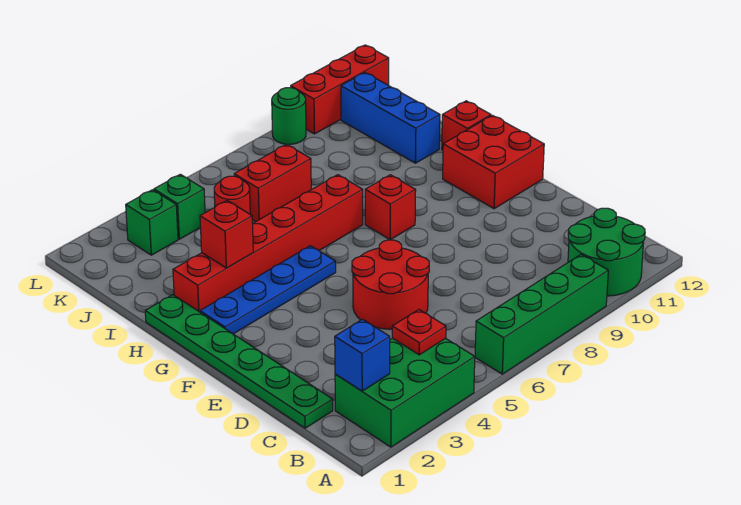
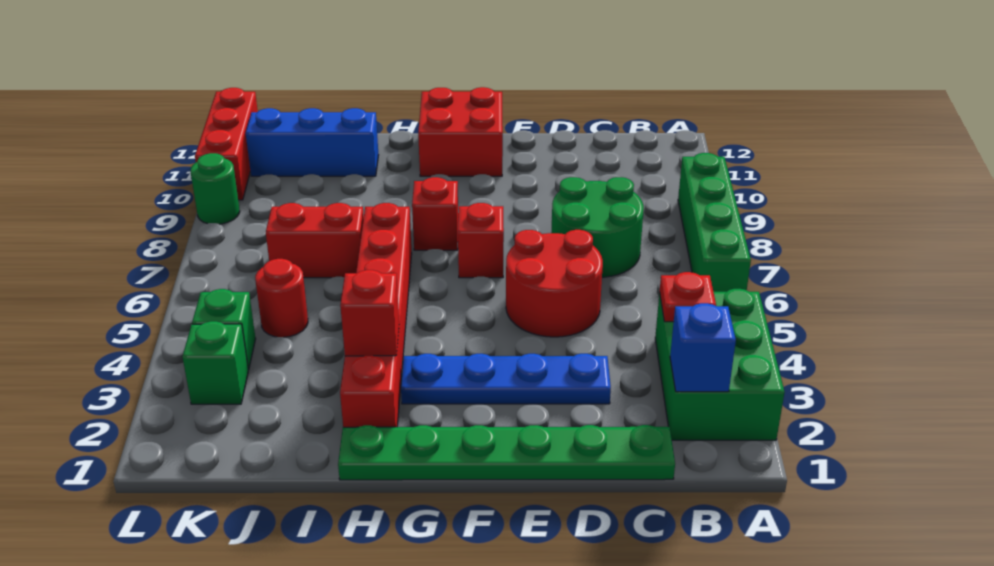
green 2x2 round brick [568,208,645,296] -> green 2x2 round brick moved to [551,177,644,277]
blue 1x4 plate [200,246,336,334] -> blue 1x4 plate turned to [401,354,611,404]
red 1x1 brick [442,101,491,150] -> red 1x1 brick moved to [458,203,504,278]
red 1x2 brick [234,144,311,222] -> red 1x2 brick turned to [266,203,364,278]

